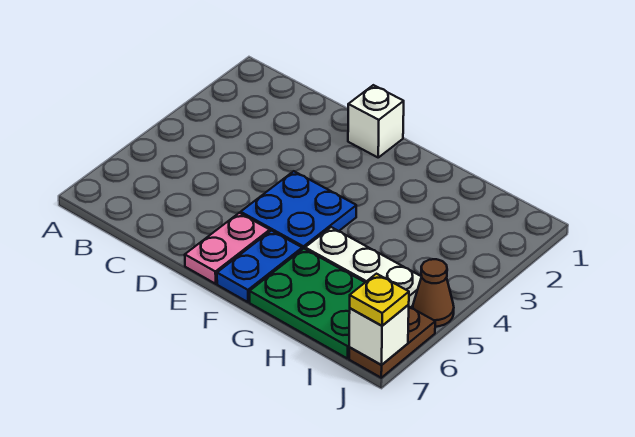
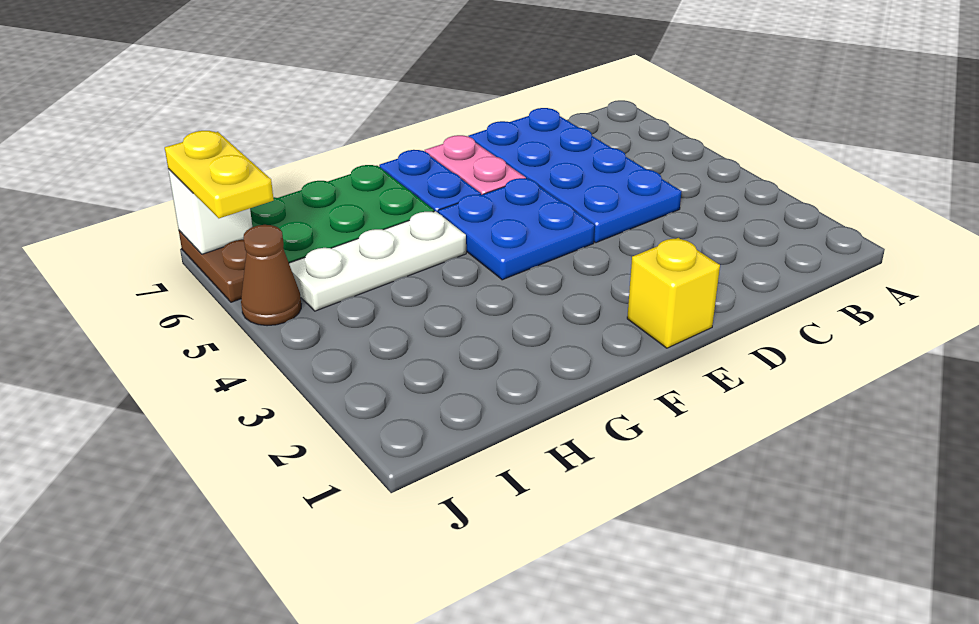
none -> blue 2x4 plate [468,108,682,243]
white 1x1 brick [348,85,404,157] -> yellow 1x1 brick [627,238,720,348]
yellow 1x1 plate [350,274,409,326] -> yellow 1x2 plate [165,131,274,218]

